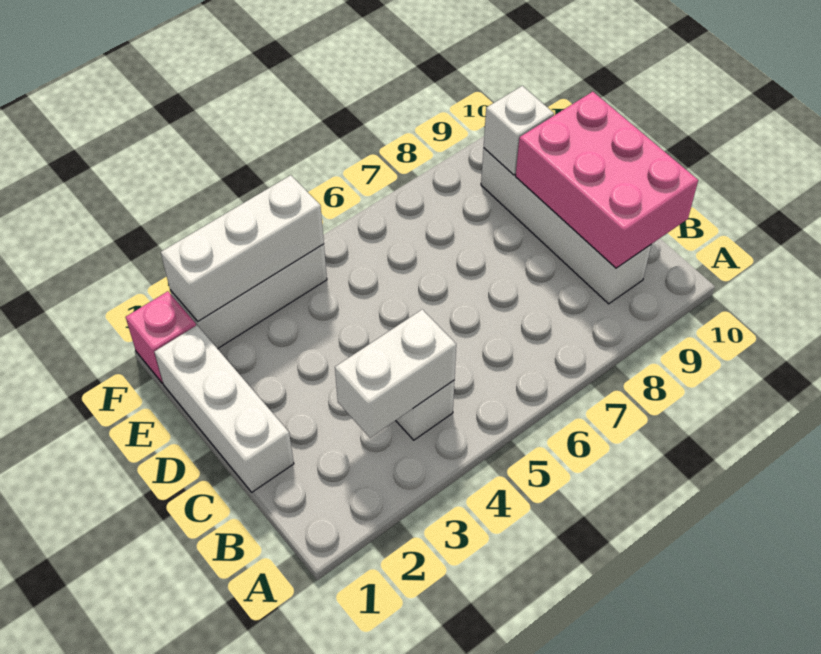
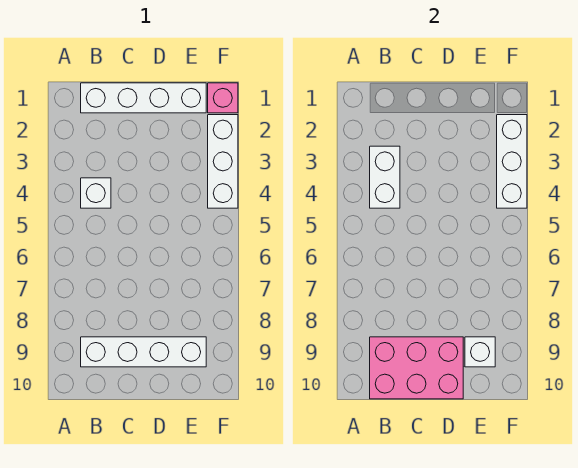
white 1x3 brick [154,325,294,492] -> white 1x4 brick [81,83,206,113]

